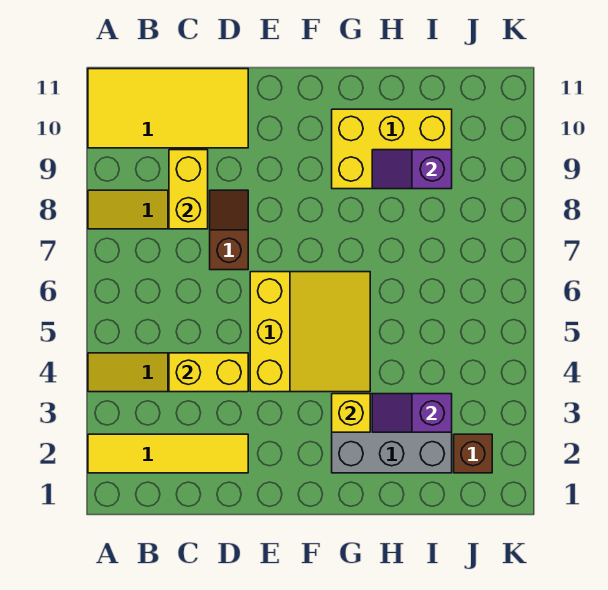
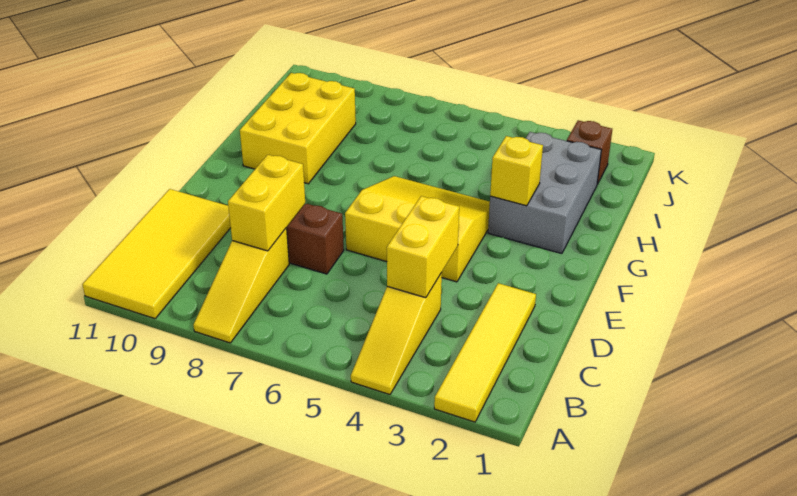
yellow 1x2 brick [169,150,208,229] -> yellow 1x2 brick turned to [228,155,305,251]
purple 1x2 slope [372,394,452,432] -> none
purple 1x2 slope [372,150,452,189] -> none

